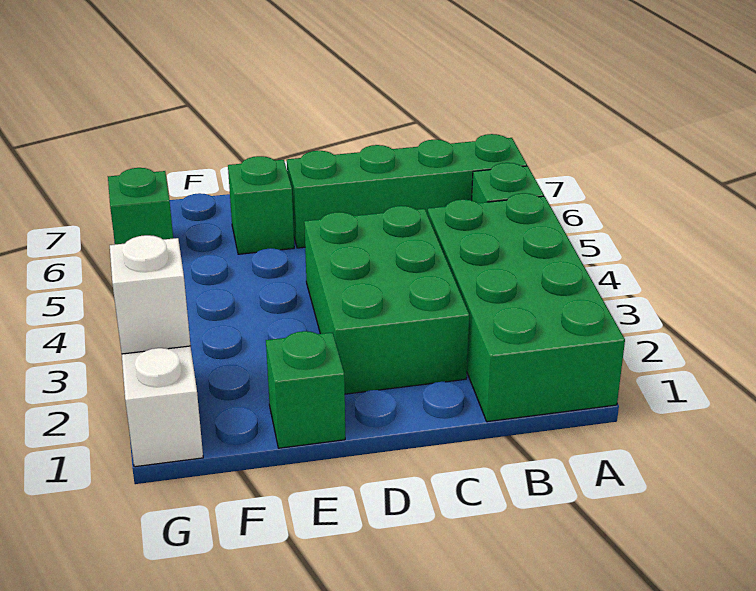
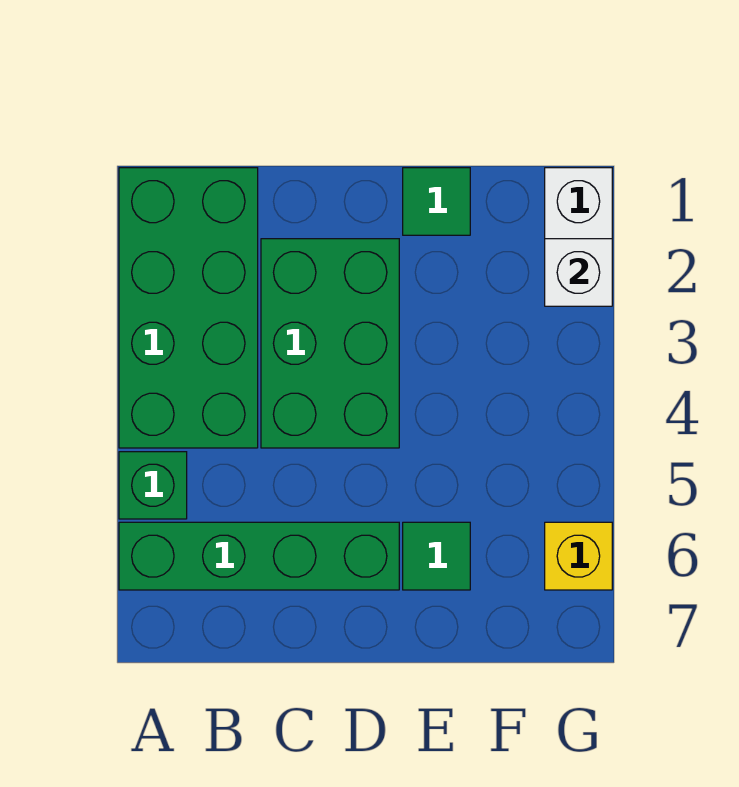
green 1x1 brick [266,331,345,448] -> green 1x1 tile [403,168,470,235]
green 1x1 brick [228,156,294,254] -> green 1x1 tile [403,522,470,590]
green 1x1 brick [108,168,173,244] -> yellow 1x1 brick [545,522,612,590]

